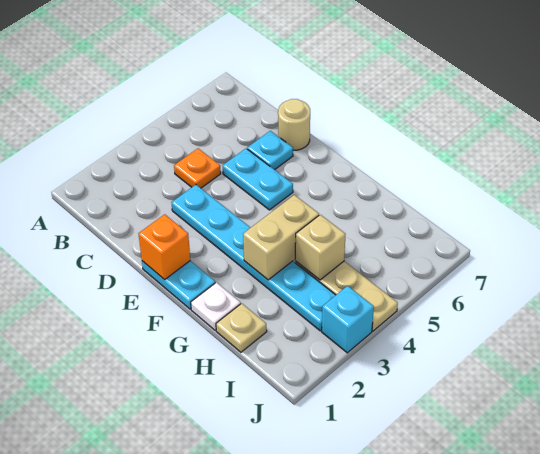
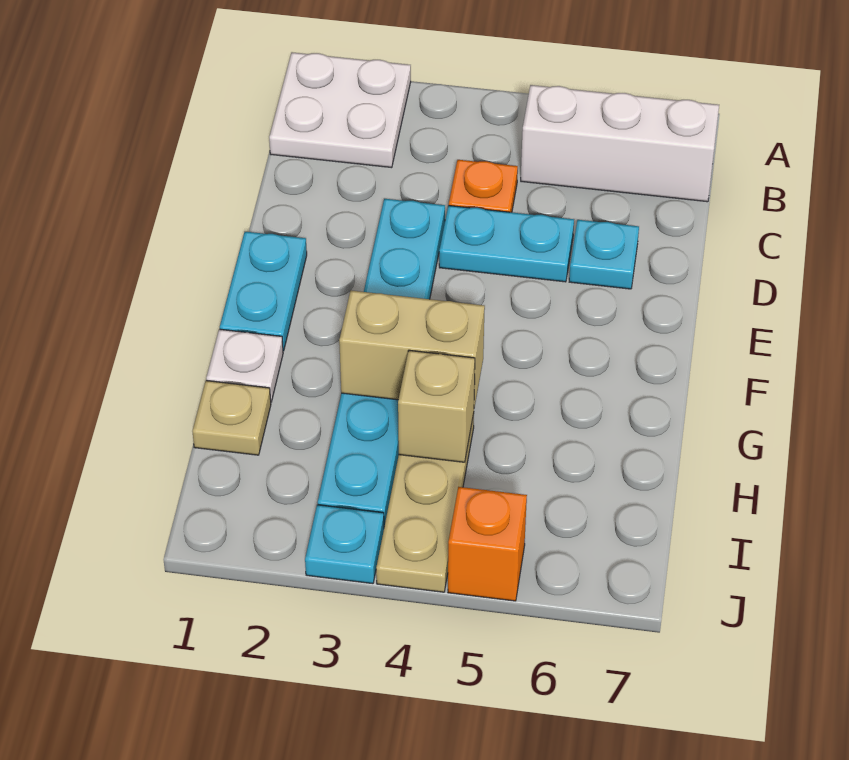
none -> white 2x2 plate [269,52,411,168]
none -> white 1x3 brick [521,85,719,202]
cyan 1x2 plate [223,149,293,210] -> cyan 1x2 plate turned to [439,206,574,282]
tan 1x1 round brick [278,99,310,150] -> none
orange 1x1 brick [138,214,190,280] -> orange 1x1 brick moved to [448,487,527,601]
cyan 1x1 brick [322,286,374,353] -> cyan 1x1 plate [305,505,384,584]

